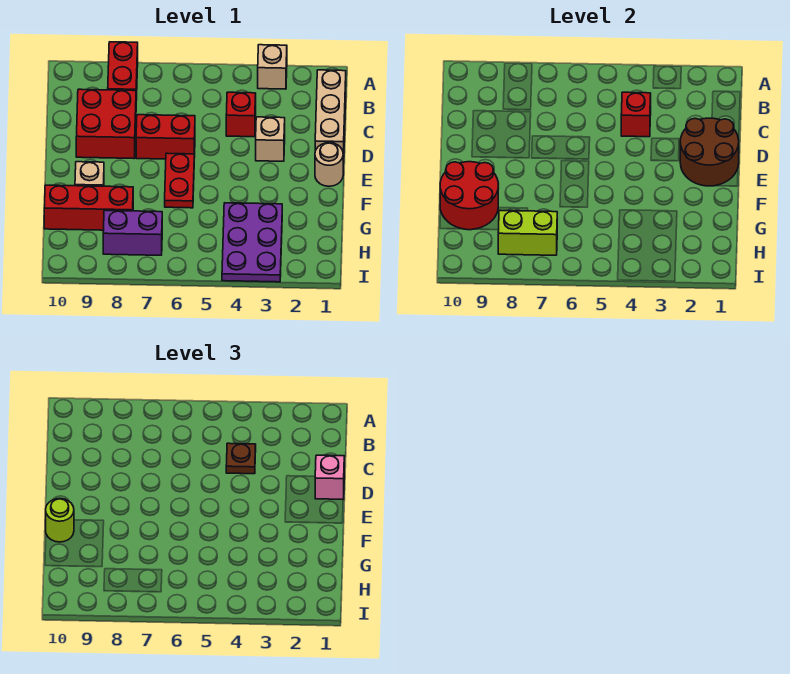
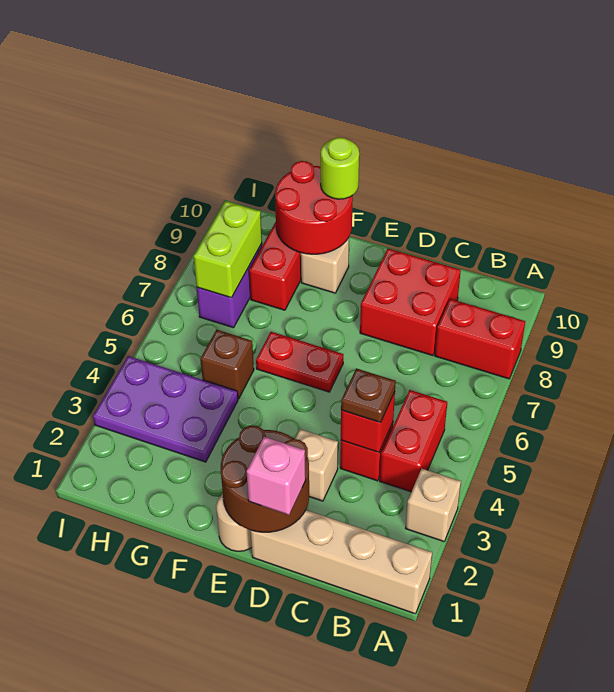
tan 1x3 brick [315,70,346,162] -> tan 1x4 brick [251,510,432,614]
red 1x2 brick [136,115,195,159] -> red 1x2 brick moved to [380,390,447,492]
none -> brown 1x1 brick [201,330,254,399]

